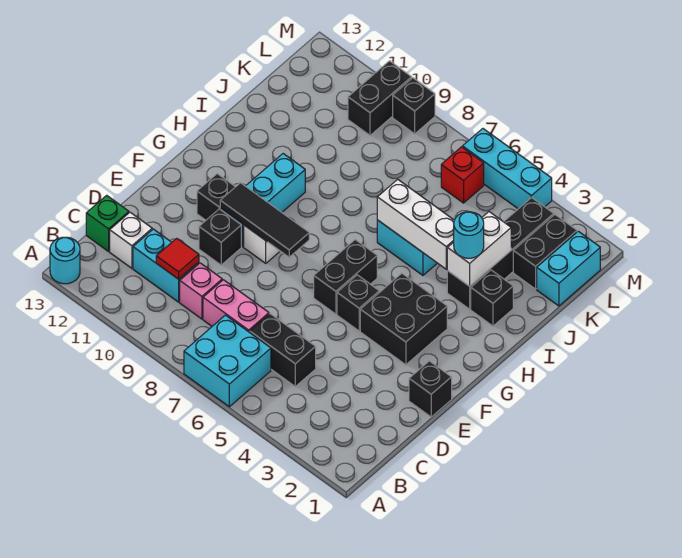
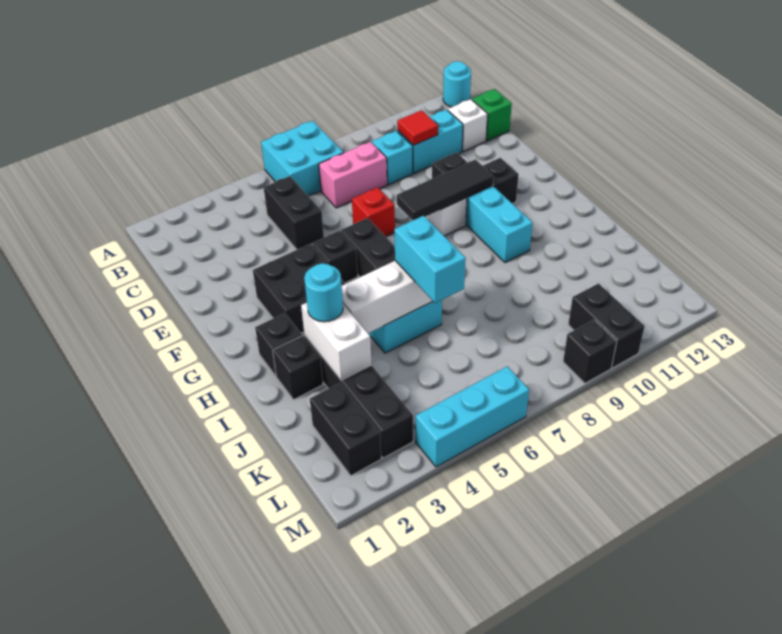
black 1x2 brick [250,314,316,386] -> black 1x2 brick turned to [264,176,324,250]
pink 1x1 brick [180,263,222,319] -> cyan 1x1 brick [372,131,413,185]
black 1x1 brick [409,361,452,417] -> black 1x1 brick moved to [255,313,302,376]
cyan 1x2 brick [537,231,600,306] -> cyan 1x2 brick moved to [394,216,466,303]
red 1x1 brick [441,147,484,203] -> red 1x1 brick moved to [352,187,395,237]

